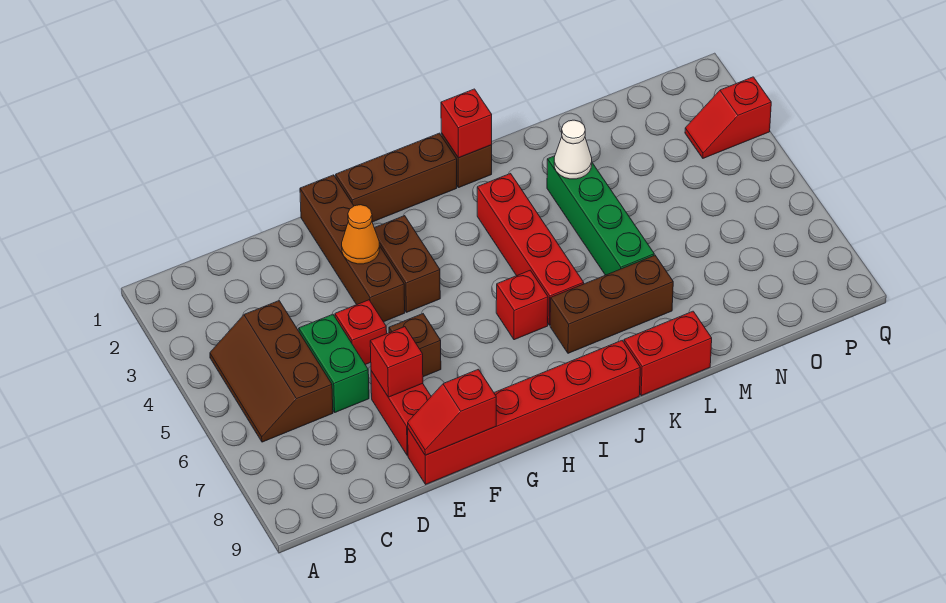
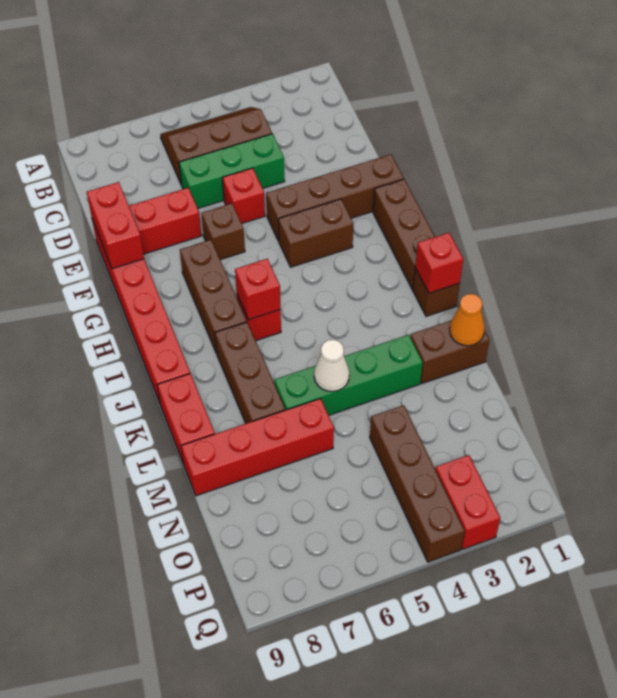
green 1x2 brick [299,314,369,412] -> green 1x3 brick [179,134,285,208]
red 1x1 brick [370,327,423,397] -> red 1x1 brick moved to [235,259,281,320]
red 1x2 slope [408,369,496,455] -> red 1x2 brick [87,182,144,269]
orange 1x1 cone [342,205,380,264] -> orange 1x1 cone moved to [450,294,485,346]
none -> brown 1x3 brick [180,240,247,353]
red 1x4 brick [477,174,584,325] -> red 1x4 brick moved to [181,399,334,496]
none -> brown 1x2 brick [410,321,490,384]
white 1x1 cone [554,120,592,179] -> white 1x1 cone moved to [314,340,349,392]
none -> brown 1x4 brick [370,405,465,562]
red 1x2 slope [685,77,771,158] -> red 1x2 brick [435,455,500,549]

